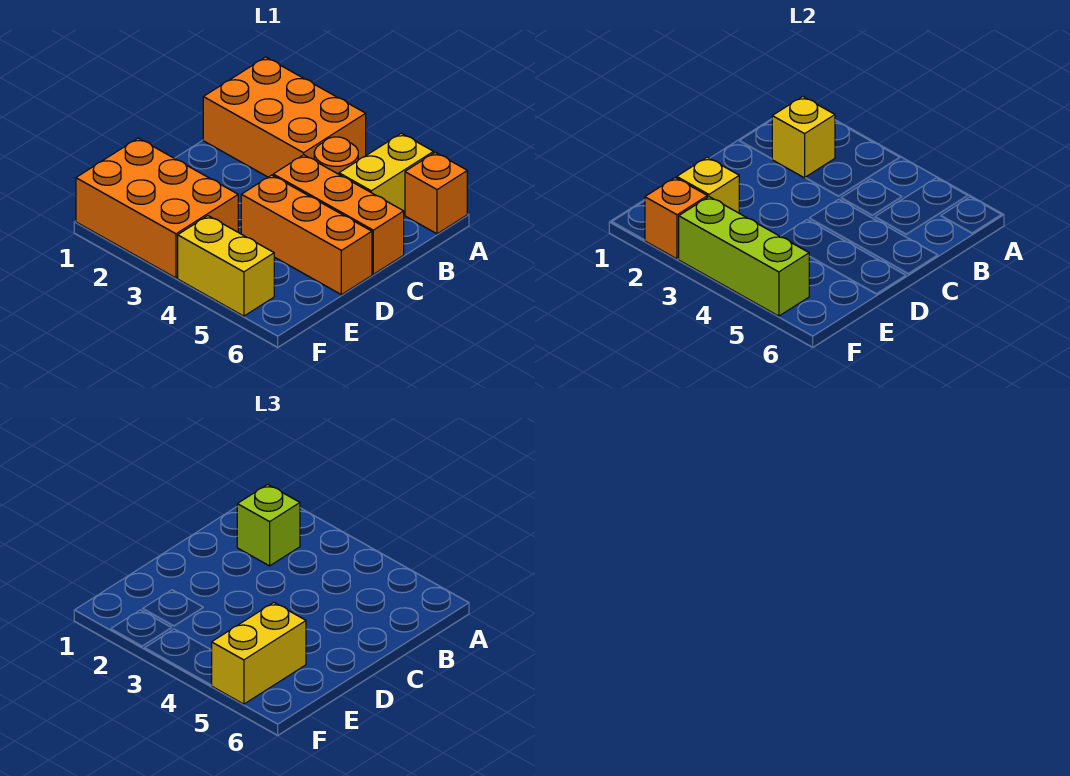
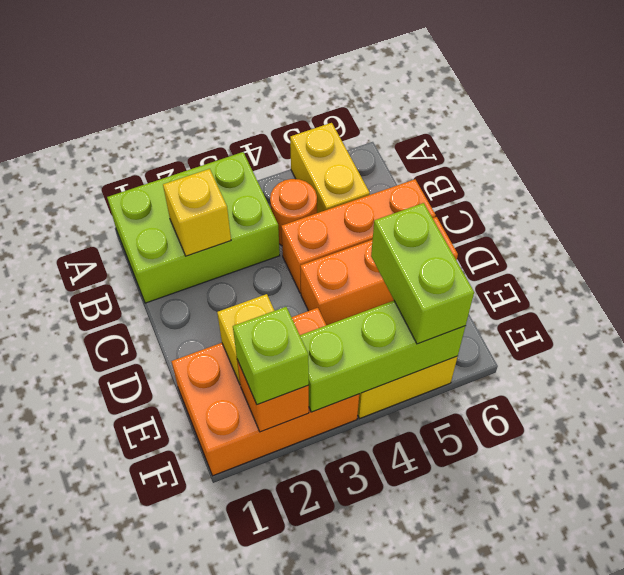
orange 2x3 brick [203,57,366,177] -> lime 2x3 brick [107,152,280,303]
orange 1x1 brick [405,152,467,234] -> none
lime 1x1 brick [237,484,300,566] -> lime 1x1 brick moved to [233,307,309,405]
yellow 1x2 brick [211,602,306,704] -> lime 1x2 brick [371,203,474,344]

